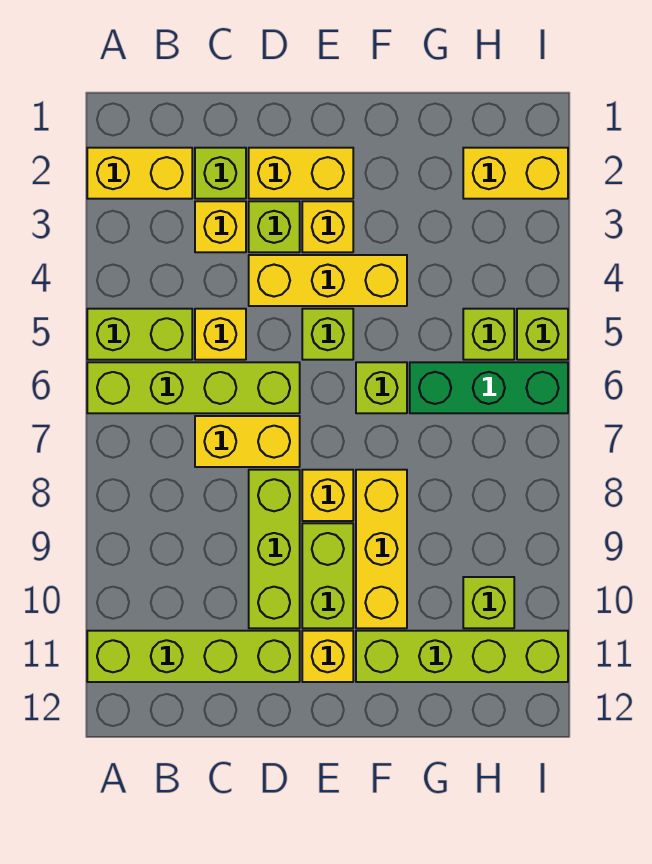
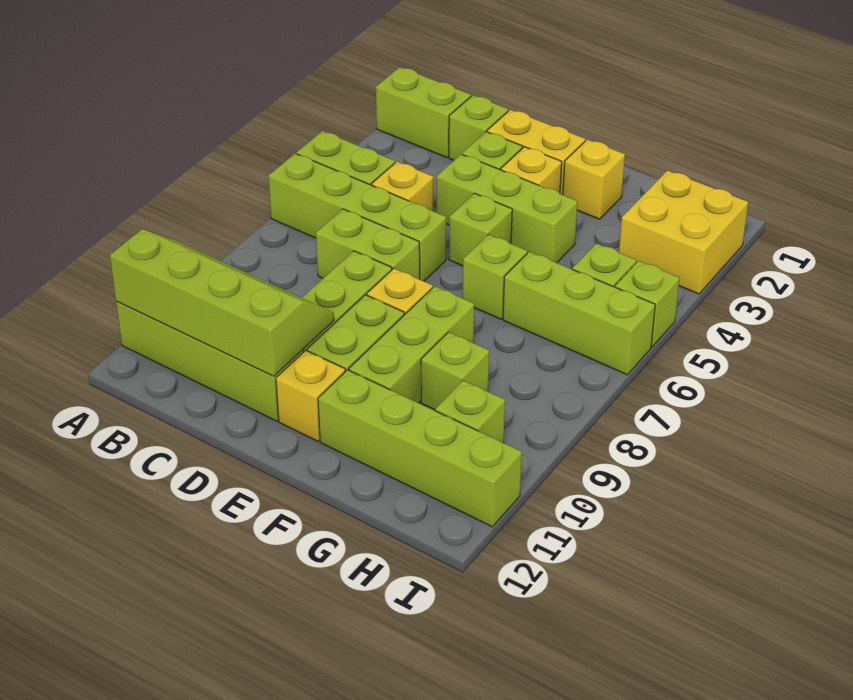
yellow 1x2 brick [87,148,192,199] -> lime 1x2 brick [376,67,471,158]
none -> lime 2x4 slope [110,229,334,376]
yellow 1x1 brick [195,201,246,252] -> yellow 1x1 brick moved to [563,140,625,219]
yellow 1x2 brick [195,416,300,467] -> lime 1x2 brick [316,209,420,279]
yellow 1x3 brick [249,255,407,306] -> lime 1x3 brick [436,154,578,263]
yellow 1x3 brick [356,470,407,628] -> lime 1x3 brick [349,286,474,403]
green 1x3 brick [410,362,568,413] -> lime 1x3 brick [503,252,655,375]
none -> lime 1x1 brick [421,332,489,410]
yellow 1x2 brick [463,148,568,199] -> yellow 2x2 brick [619,170,748,294]

